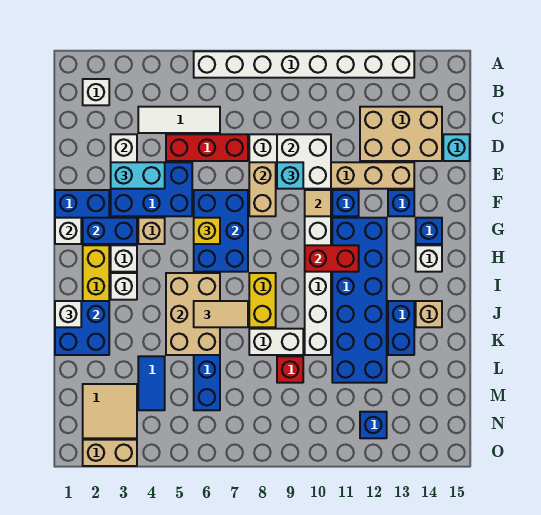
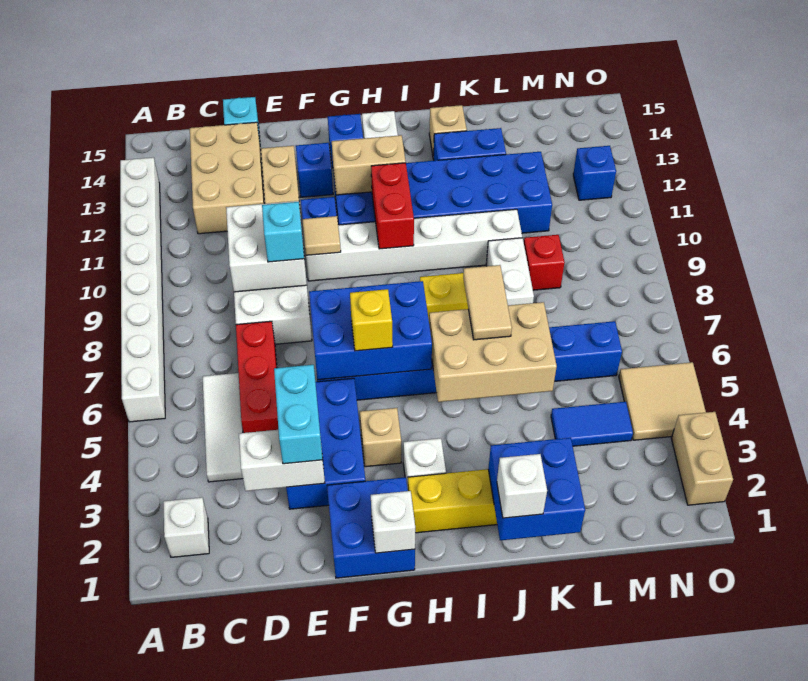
tan 1x2 brick [249,162,276,216] -> tan 1x2 brick moved to [332,135,406,195]
blue 1x2 brick [83,218,137,244] -> none
white 1x1 brick [111,273,137,300] -> none
tan 2x2 tile [83,384,137,438] -> tan 2x2 tile moved to [619,362,706,440]

